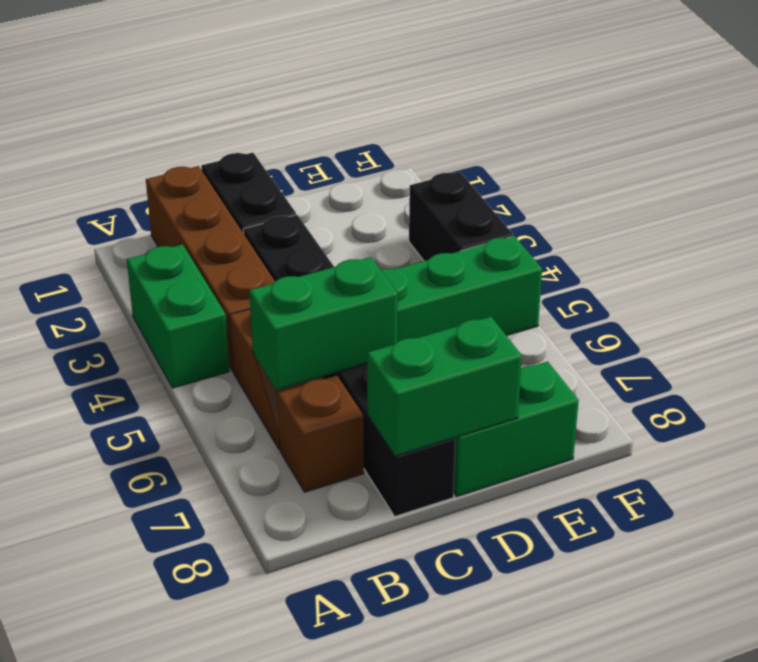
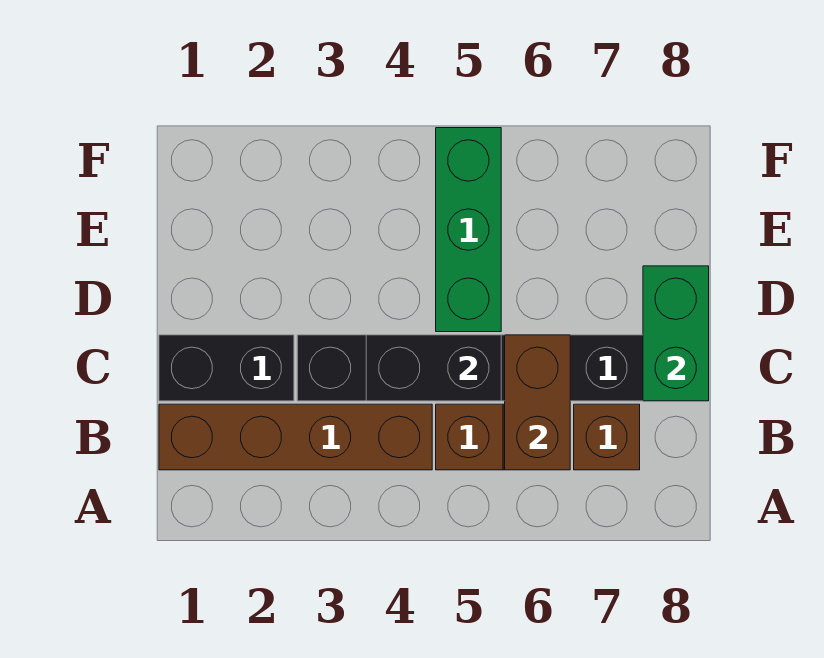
green 1x2 brick [127,244,229,388] -> none
green 1x2 brick [249,257,398,390] -> brown 1x2 brick [505,335,570,470]
green 1x2 brick [454,362,579,497] -> none
black 1x2 brick [409,172,513,261] -> black 1x2 brick moved to [366,335,501,401]

